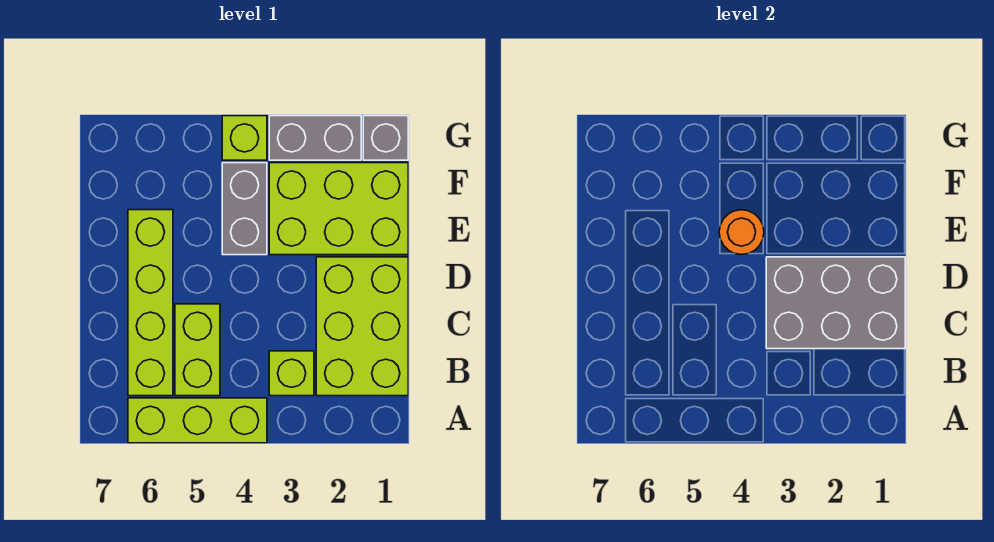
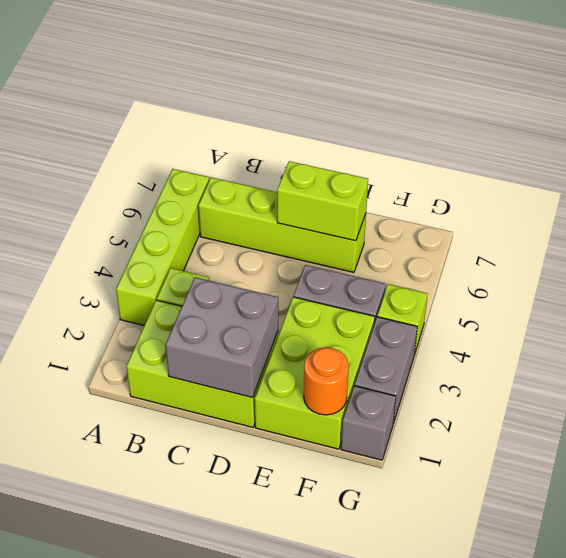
lime 1x3 brick [128,398,267,443] -> lime 1x4 brick [116,169,209,326]
lime 1x2 brick [175,304,220,396] -> lime 1x2 brick moved to [277,161,368,241]
grey 2x3 brick [766,257,905,349] -> grey 2x2 brick [166,277,278,397]
orange 1x1 round brick [719,210,764,255] -> orange 1x1 round brick moved to [304,347,349,415]

